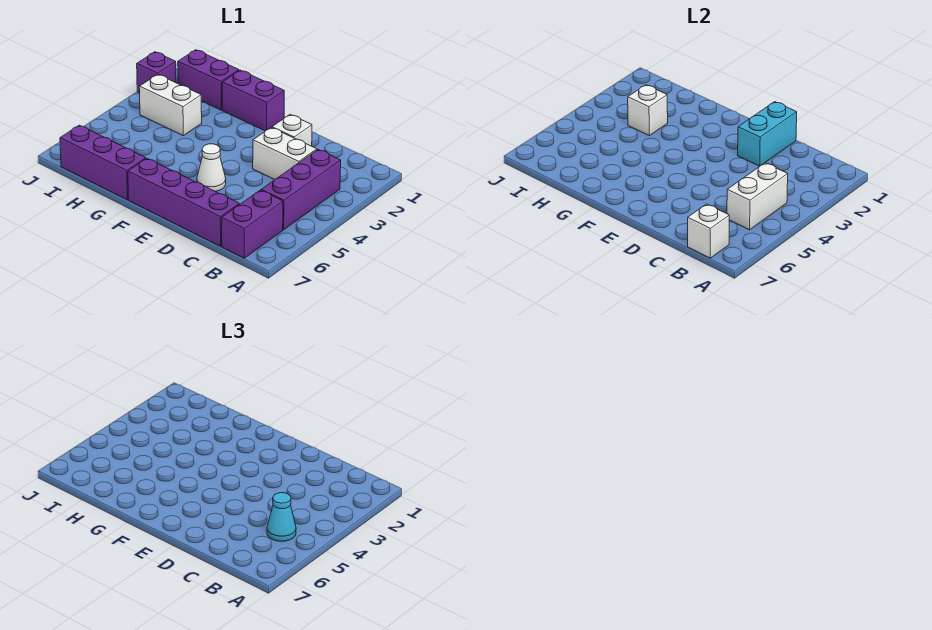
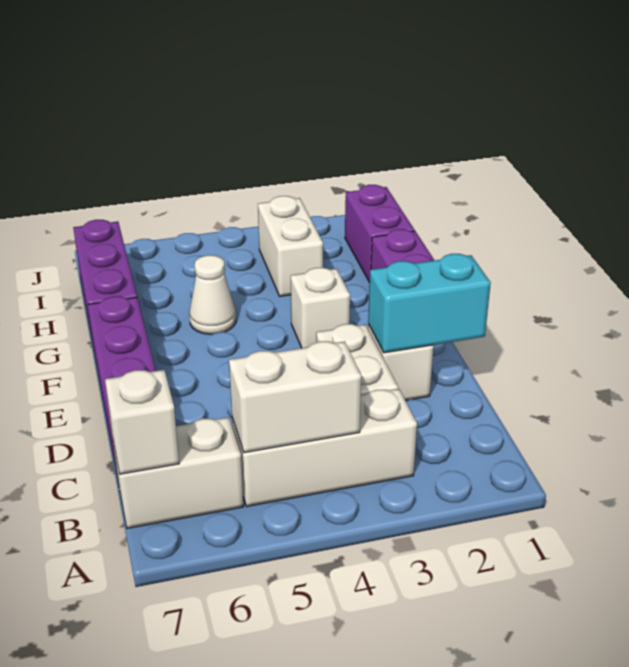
purple 1x3 brick [261,150,341,230] -> white 1x3 brick [232,389,417,507]
cyan 1x1 cone [267,493,296,541] -> none
purple 1x2 brick [222,190,283,258] -> white 1x2 brick [113,417,243,528]
white 1x1 cone [197,144,226,192] -> white 1x1 cone moved to [190,255,236,334]
white 1x1 brick [628,85,668,136] -> white 1x1 brick moved to [291,268,350,348]
purple 1x1 brick [137,52,176,93] -> none

